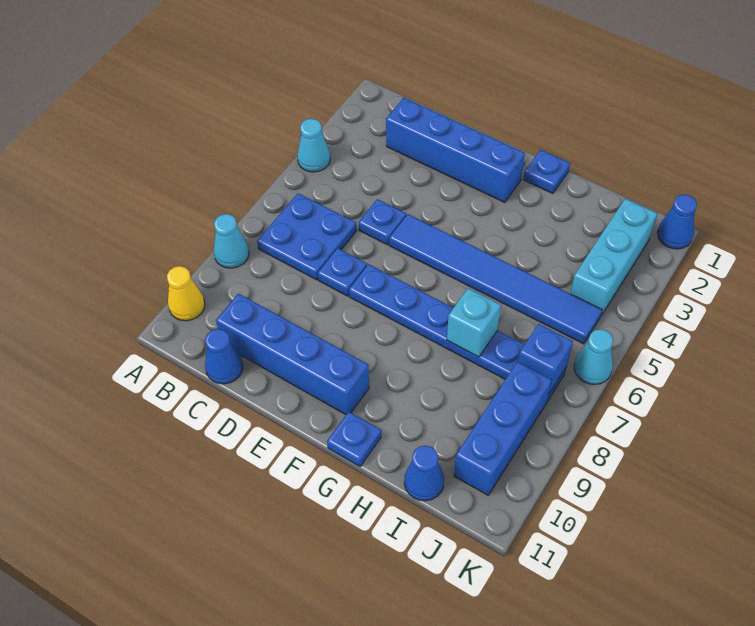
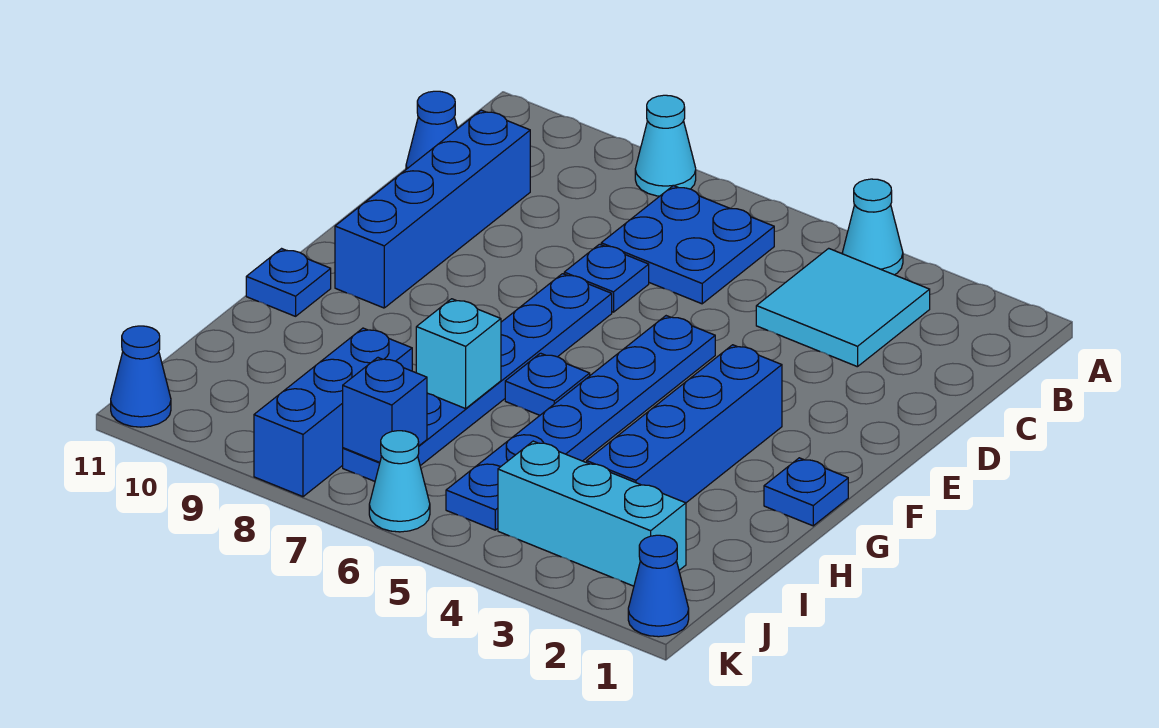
yellow 1x1 cone [167,266,205,321] -> none
none -> cyan 2x2 tile [756,248,930,367]
blue 1x4 brick [386,98,525,203] -> blue 1x4 brick moved to [587,345,782,503]
blue 1x1 plate [359,199,406,245] -> blue 1x1 plate moved to [505,353,590,415]
blue 1x6 tile [389,214,602,344] -> blue 1x6 plate [446,316,715,530]
blue 1x1 cone [404,445,444,501] -> blue 1x1 cone moved to [111,326,171,427]
blue 1x3 brick [454,362,552,495] -> blue 1x3 brick turned to [254,328,412,497]

